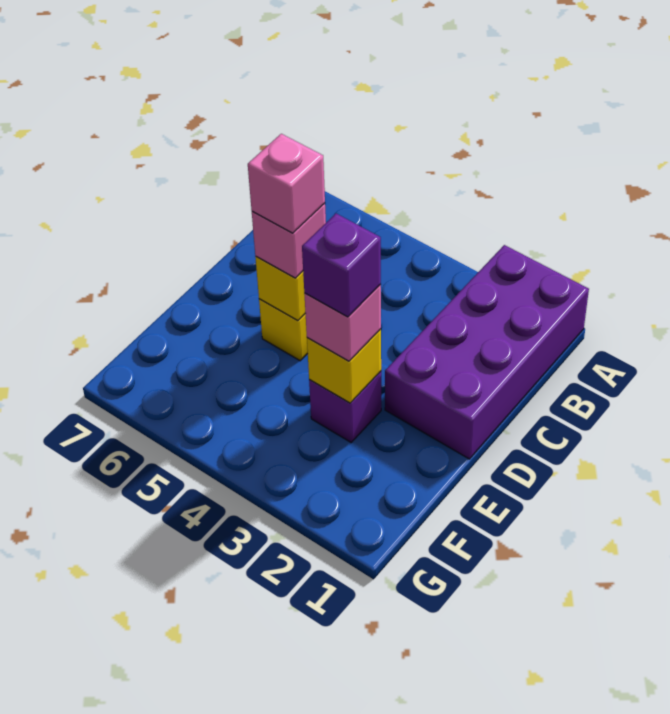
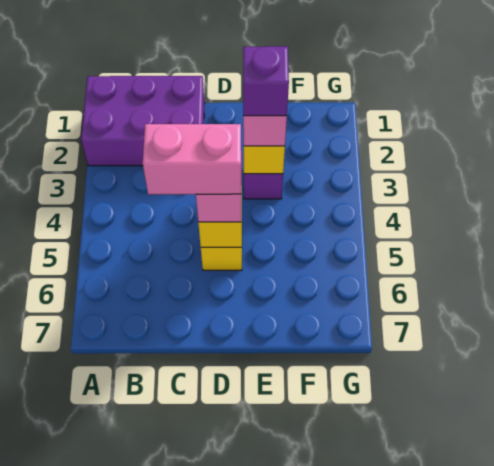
purple 2x4 brick [385,245,589,459] -> purple 2x3 brick [81,76,205,166]
pink 1x1 brick [248,134,325,233] -> pink 1x2 brick [143,124,241,194]

